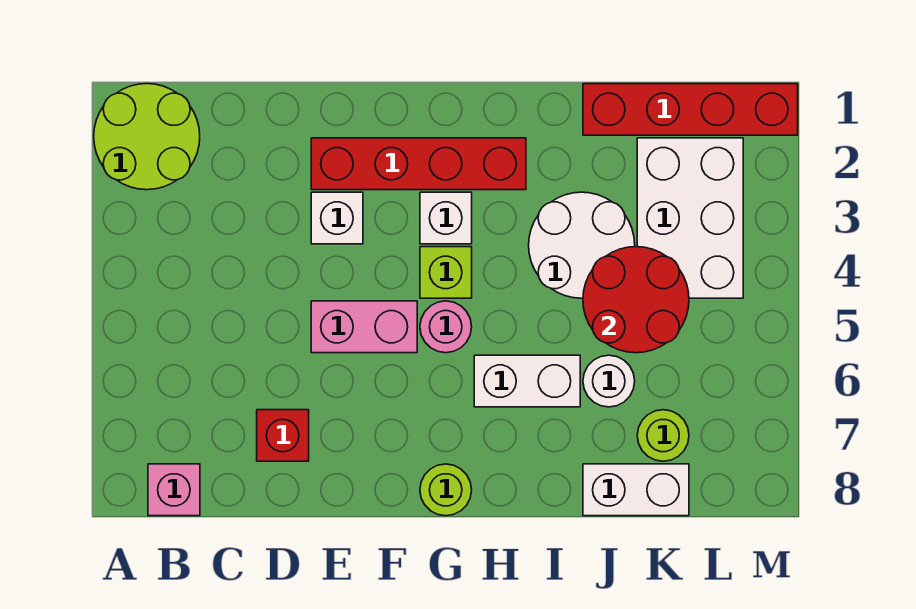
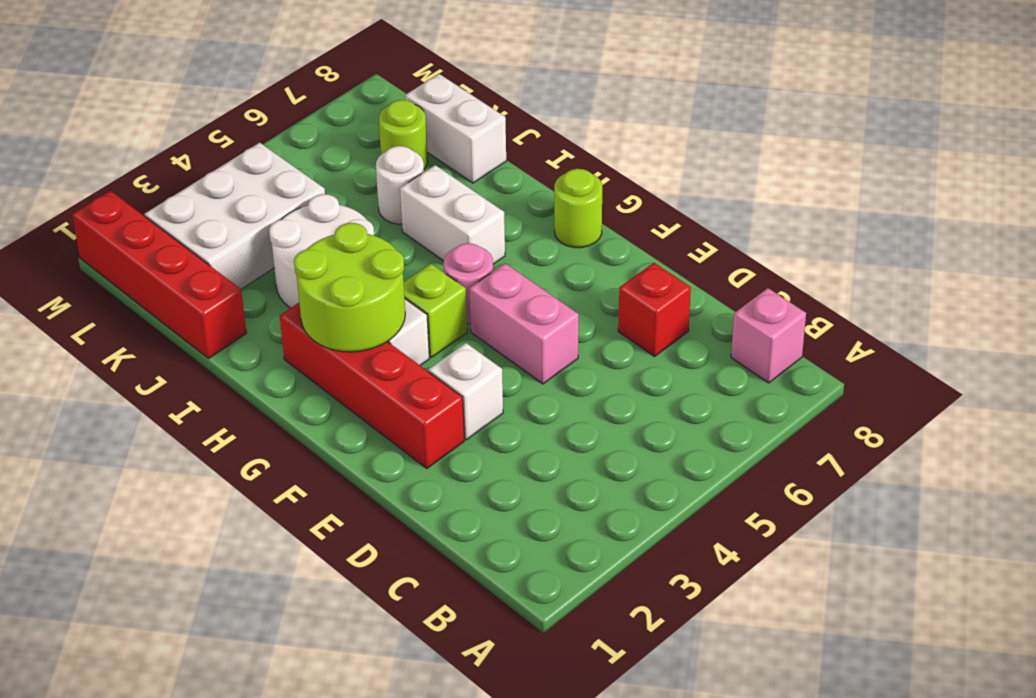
lime 2x2 round brick [94,84,200,190] -> lime 2x2 round brick moved to [294,223,405,352]
red 2x2 round brick [583,247,689,353] -> none

